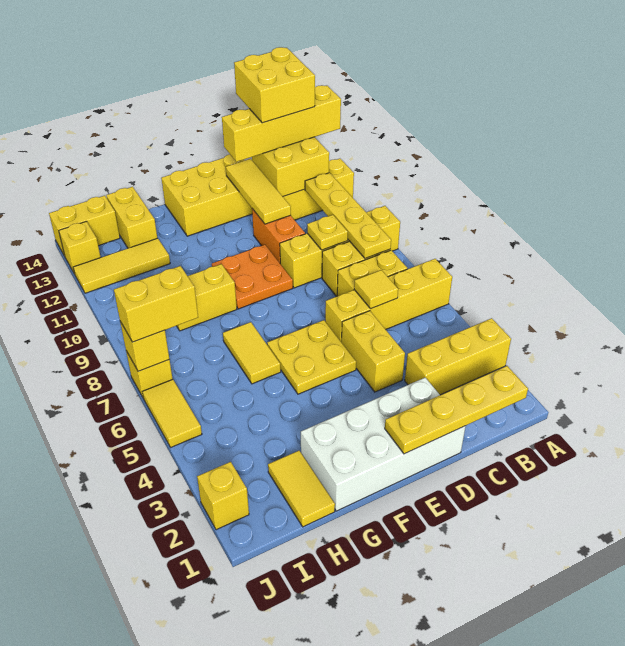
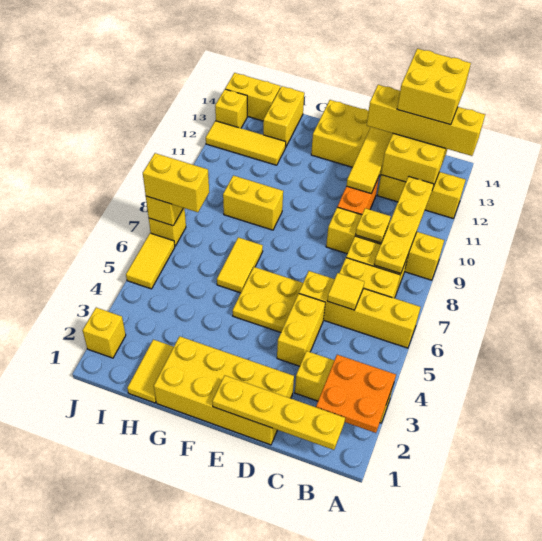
white 2x4 brick [301,378,466,511] -> yellow 2x4 brick [154,336,294,445]
orange 2x2 plate [212,245,293,309] -> orange 2x2 plate moved to [316,355,396,433]

